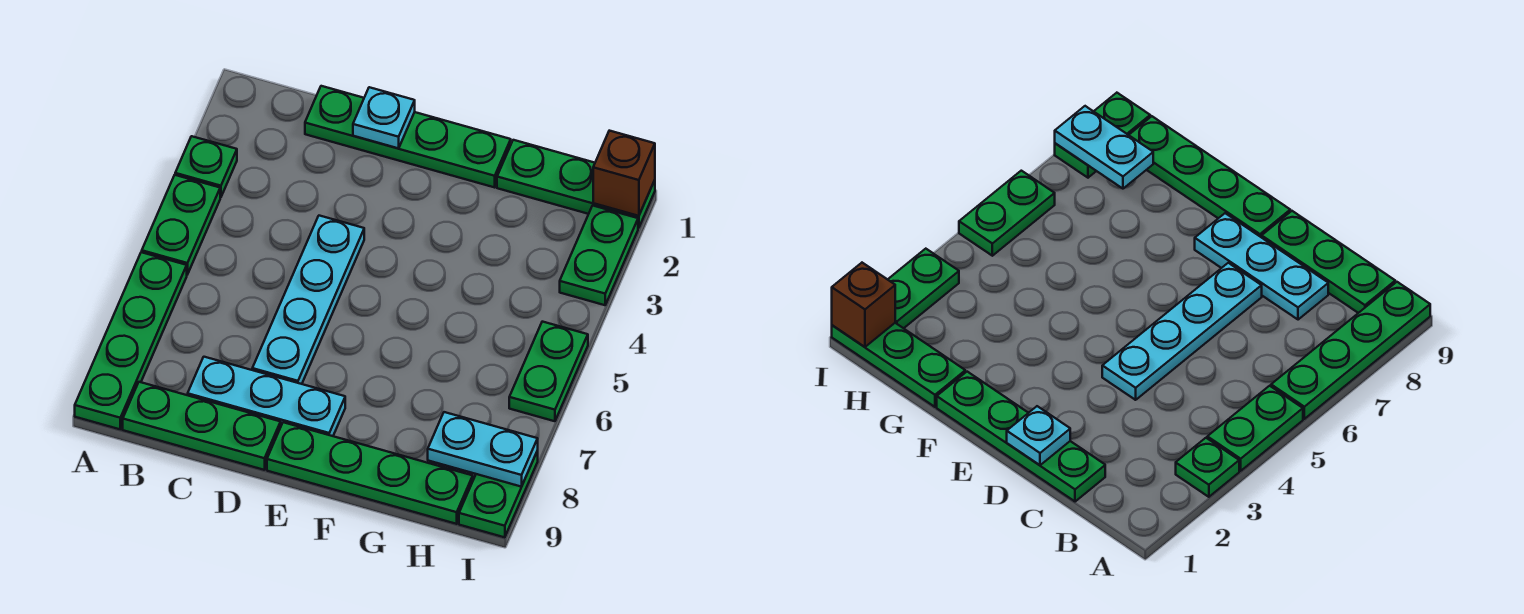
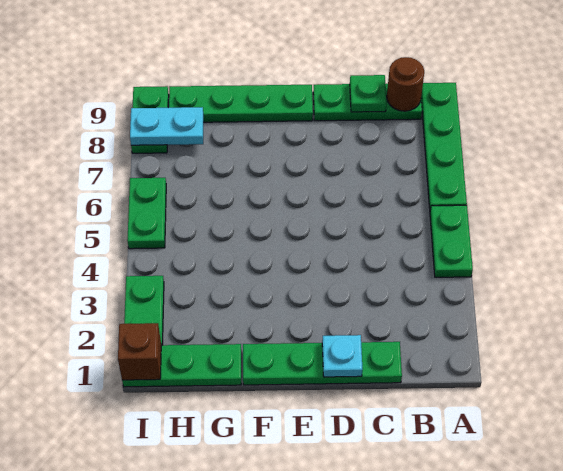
green 1x1 plate [175,136,237,197] -> green 1x1 plate moved to [350,75,387,112]
none -> brown 1x1 round brick [387,57,424,111]
cyan 1x3 plate [188,357,345,436] -> none
cyan 1x4 plate [252,216,364,384] -> none

